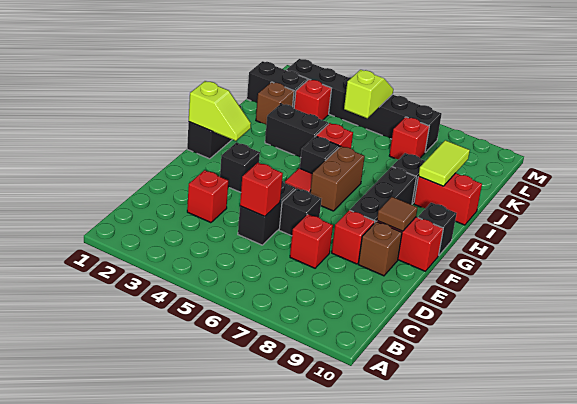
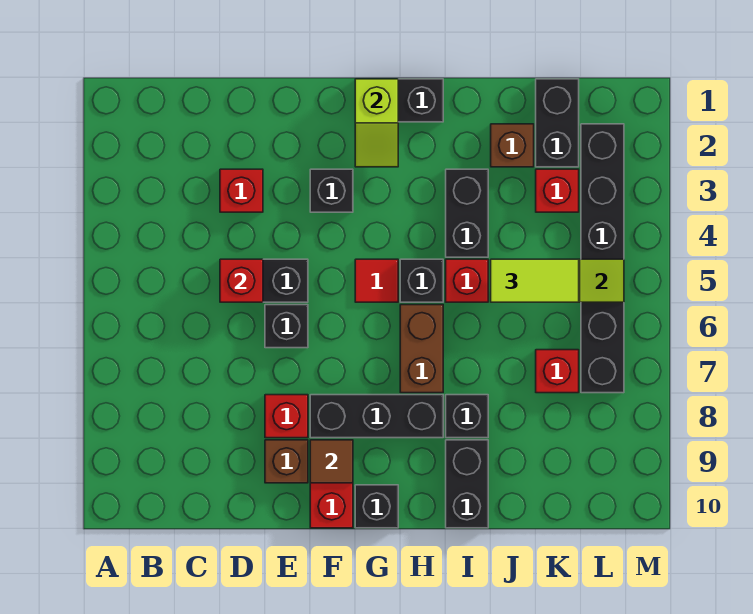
red 1x1 brick [290,214,333,268] -> none
brown 1x2 brick [310,146,365,211] -> brown 1x2 brick turned to [400,305,443,393]
red 1x2 brick [414,173,482,225] -> black 1x2 brick [446,440,488,528]
lime 1x2 tile [418,140,470,186] -> lime 1x2 tile moved to [491,259,579,302]

